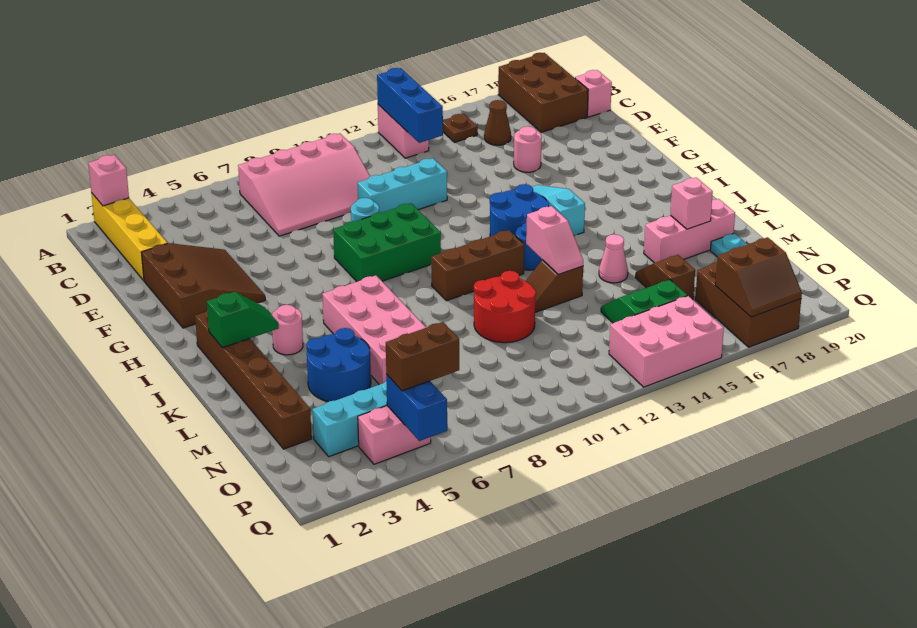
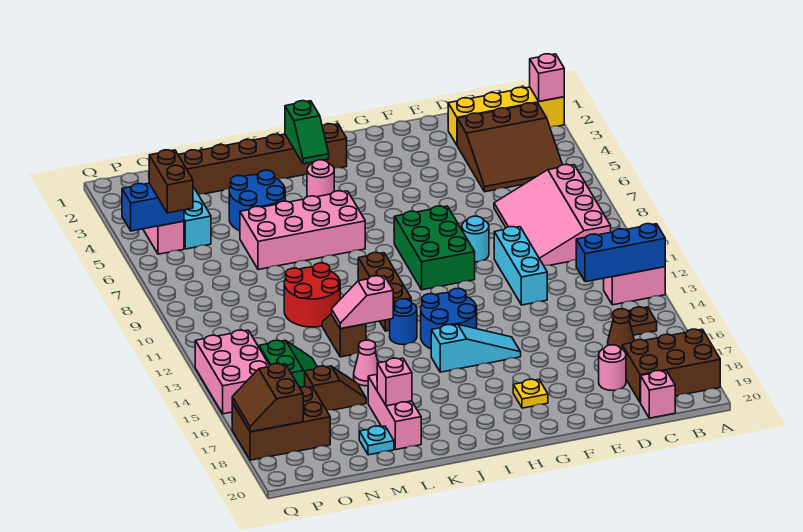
brown 3x3 slope [141,243,265,328] -> brown 3x3 slope moved to [457,103,562,192]
pink 1x1 round brick [514,126,542,172] -> pink 1x1 round brick moved to [599,345,626,391]
none -> yellow 1x1 plate [513,379,548,408]

